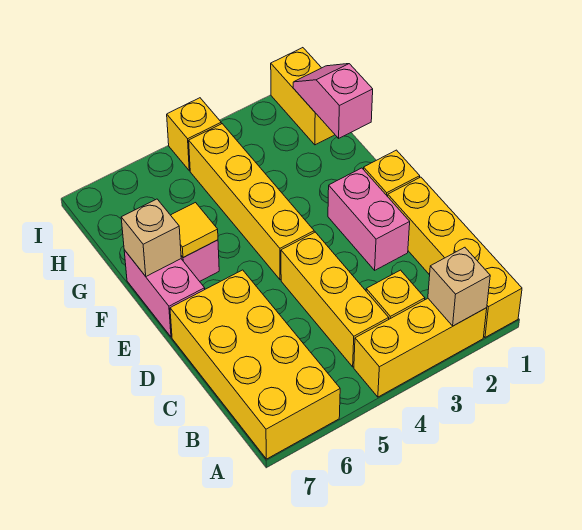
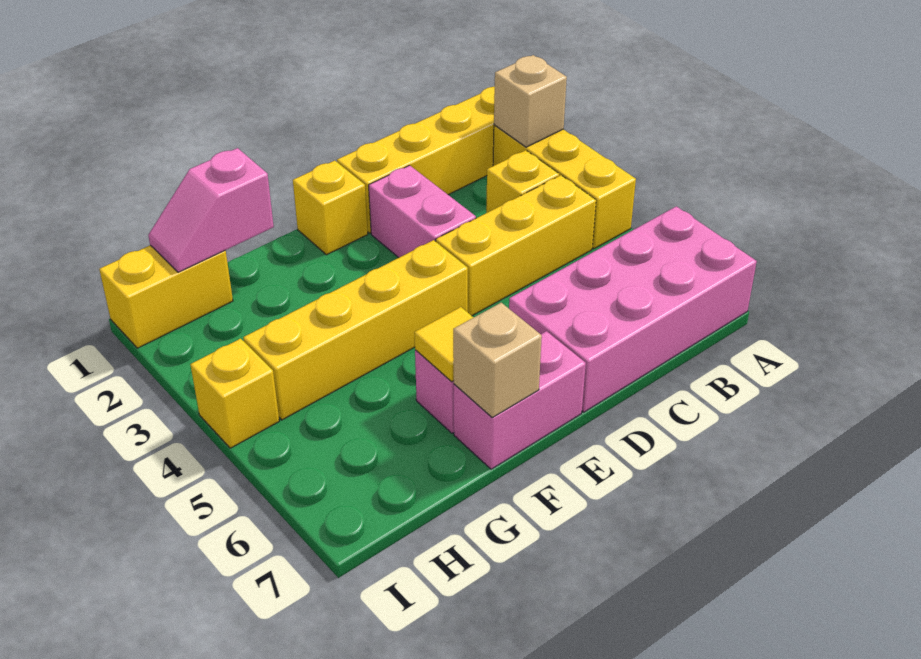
yellow 2x4 brick [170,270,340,459] -> pink 2x4 brick [509,206,757,412]
pink 1x2 brick [328,168,410,270] -> pink 1x2 brick turned to [369,165,476,258]

